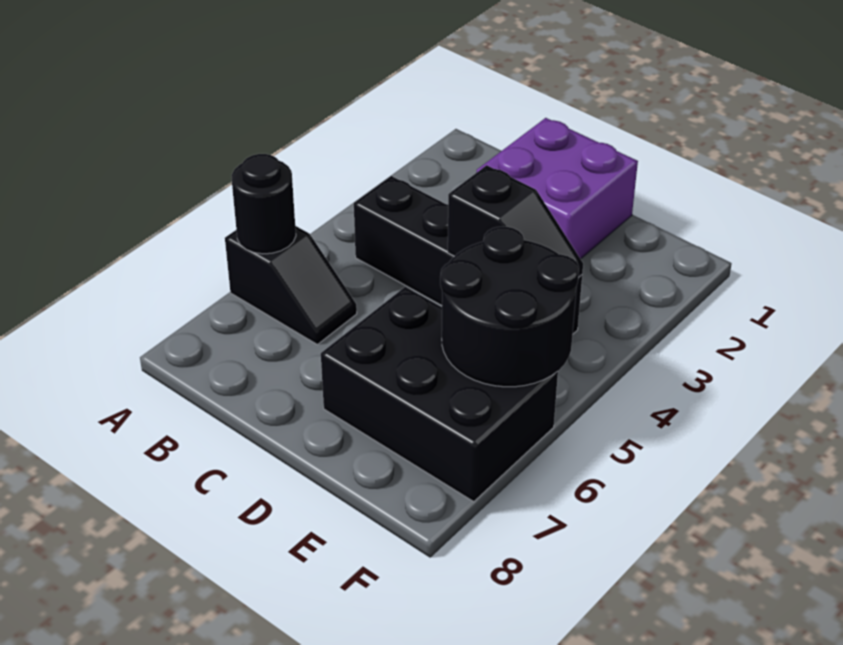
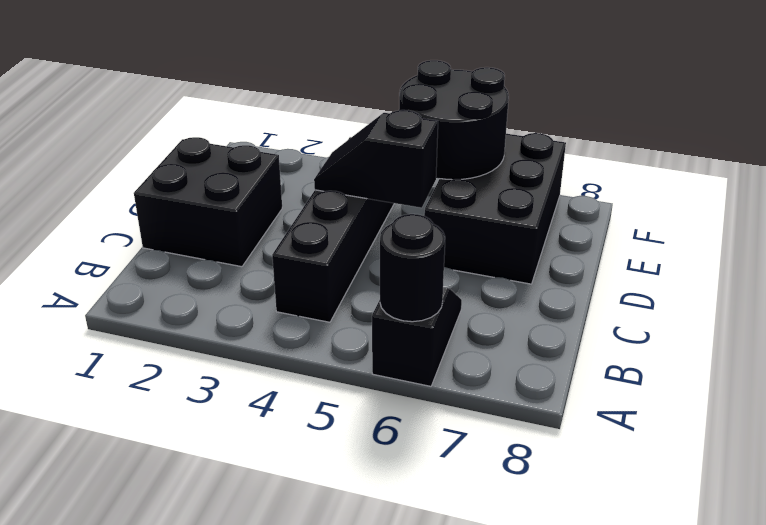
purple 2x2 brick [476,118,638,259] -> black 2x2 brick [134,137,282,267]
black 1x2 slope [448,165,583,277] -> black 1x2 slope turned to [314,110,438,208]

